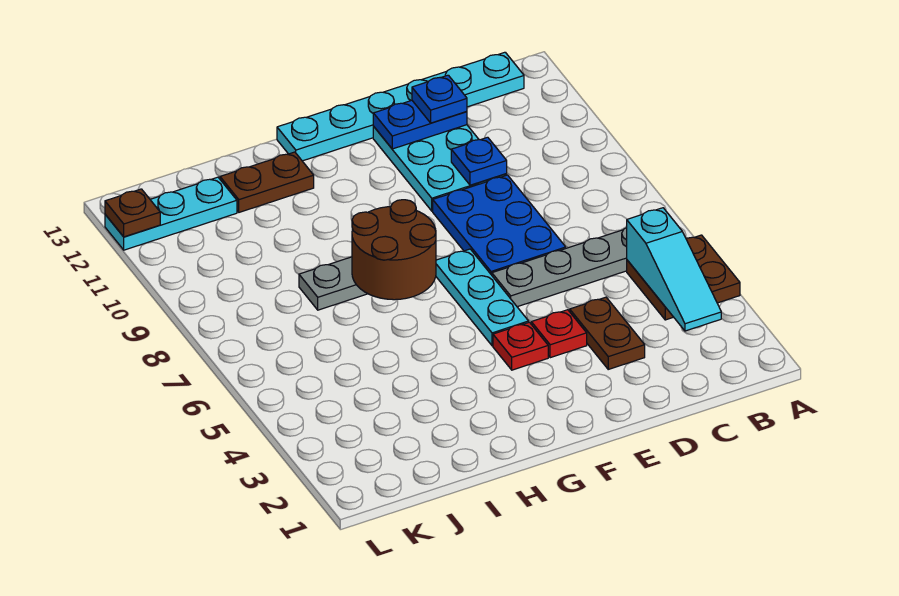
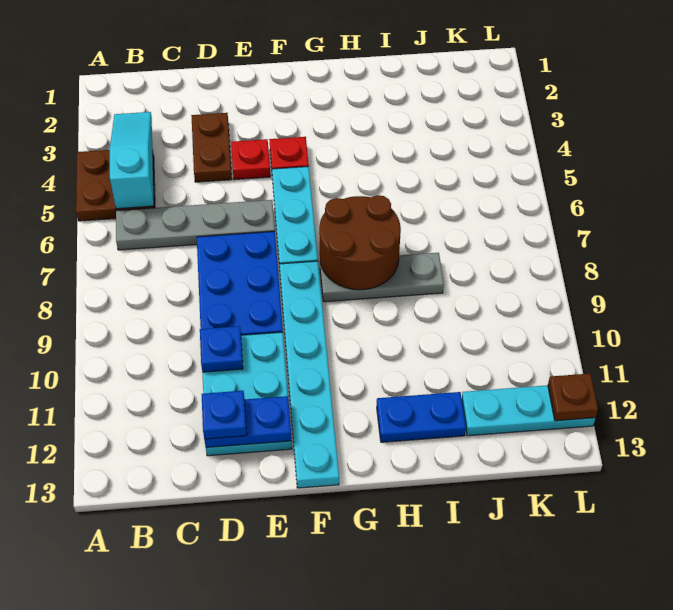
cyan 1x6 plate [277,52,524,161] -> cyan 1x6 plate turned to [279,261,339,488]
brown 1x2 plate [220,152,314,212] -> blue 1x2 plate [377,392,466,442]

